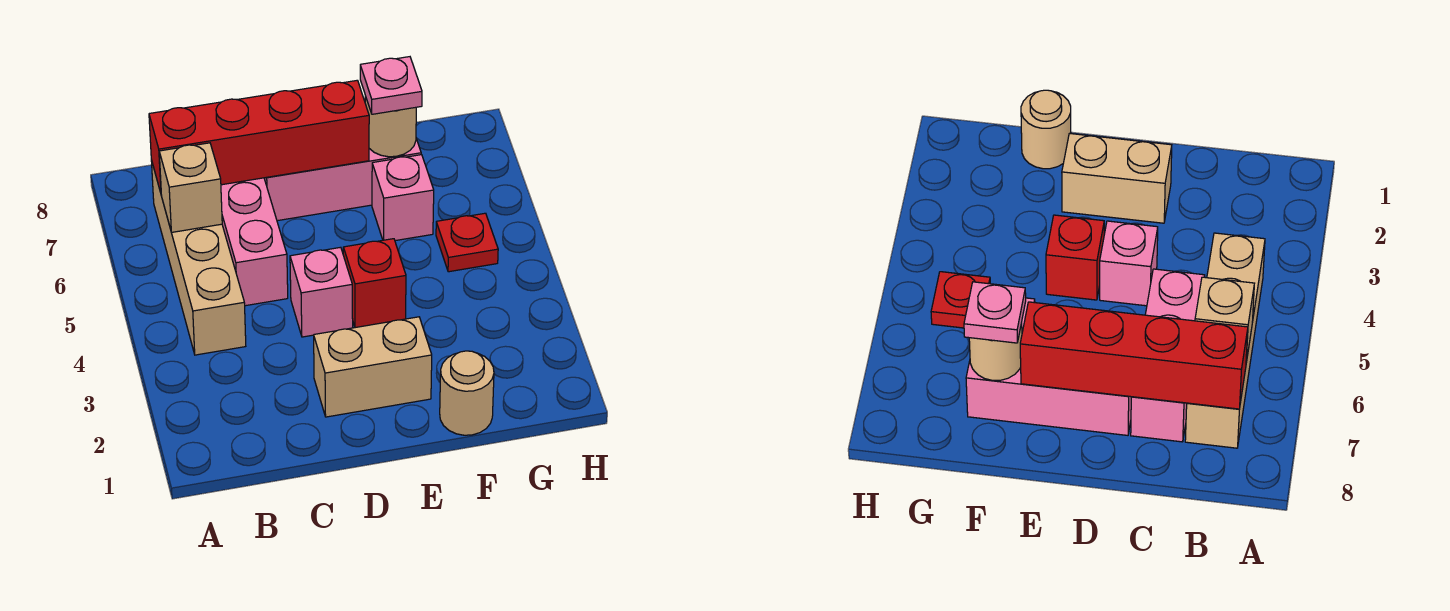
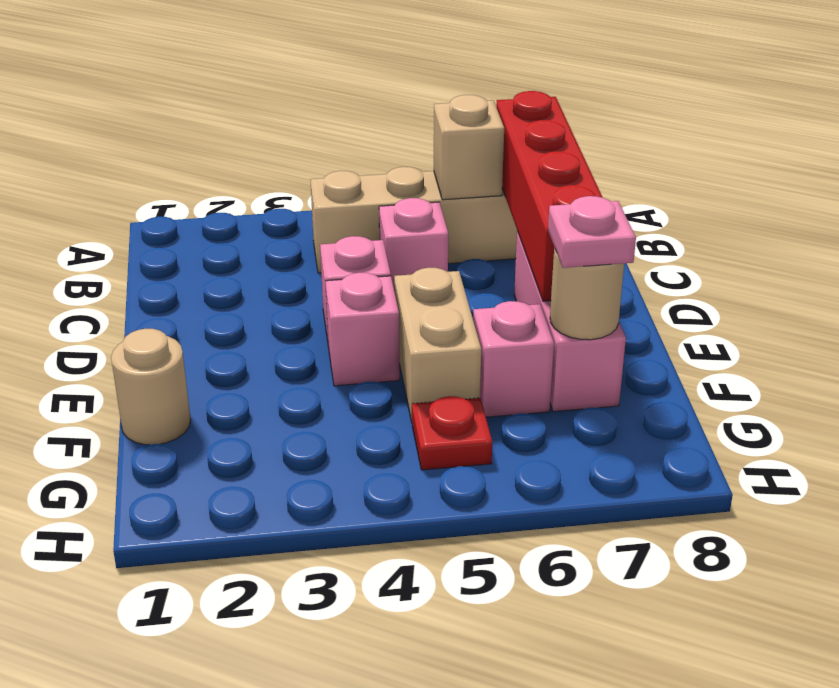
pink 1x3 brick [221,178,288,306] -> pink 1x1 brick [379,198,448,288]
tan 1x2 brick [314,317,432,417] -> tan 1x2 brick moved to [394,268,481,422]
red 1x1 brick [343,239,406,328] -> pink 1x1 brick [325,273,400,386]

